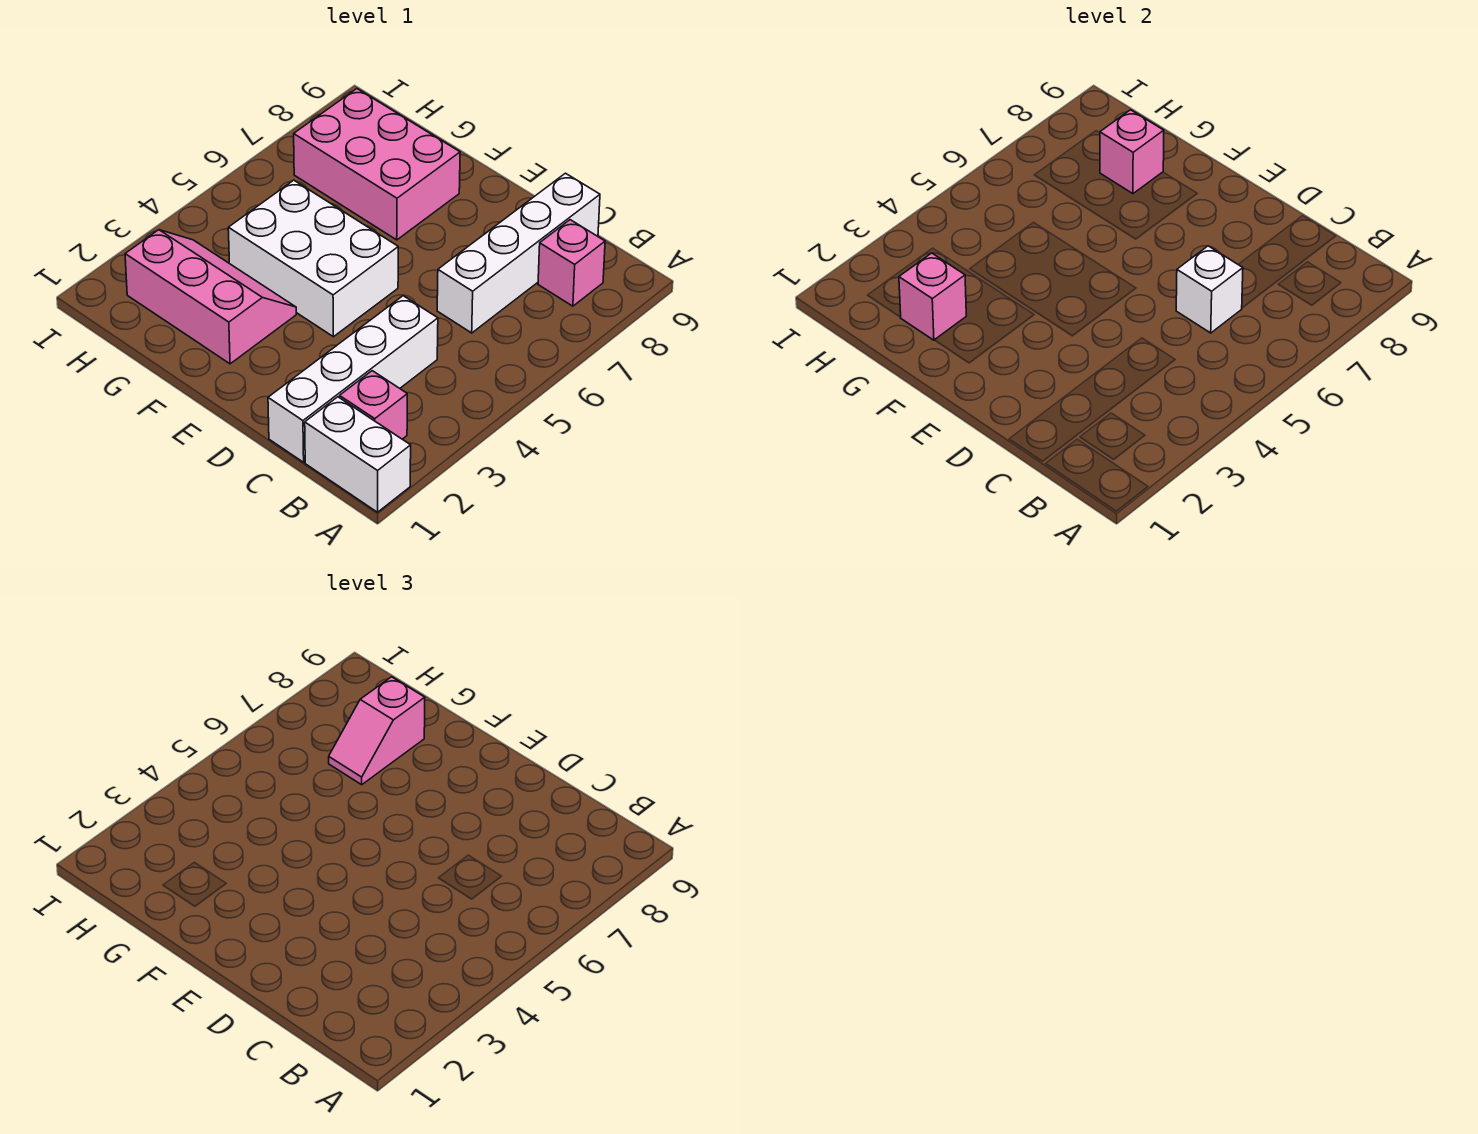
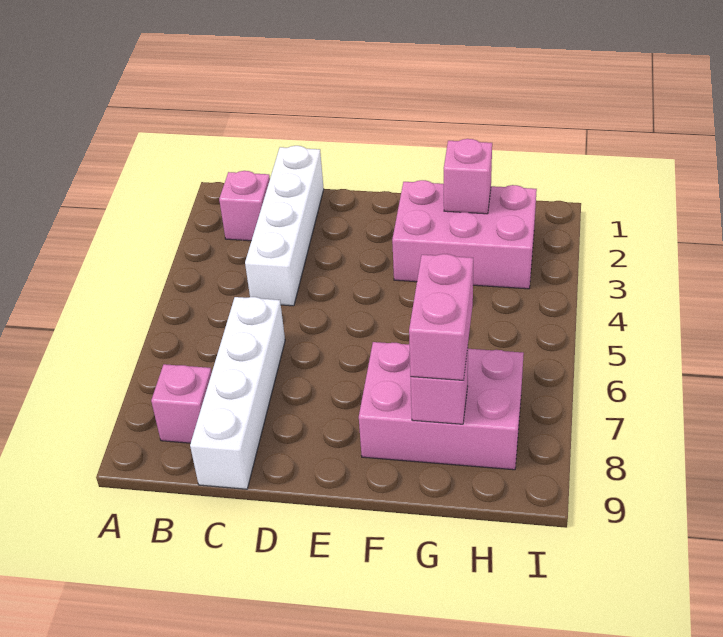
white 1x2 brick [305,397,411,512] -> none
white 1x1 brick [1176,246,1243,333] -> none
white 2x3 brick [228,180,398,337] -> none
pink 2x3 slope [125,230,296,364] -> pink 2x3 brick [392,180,537,289]
pink 1x2 slope [329,677,425,785] -> pink 1x2 brick [409,254,473,380]

